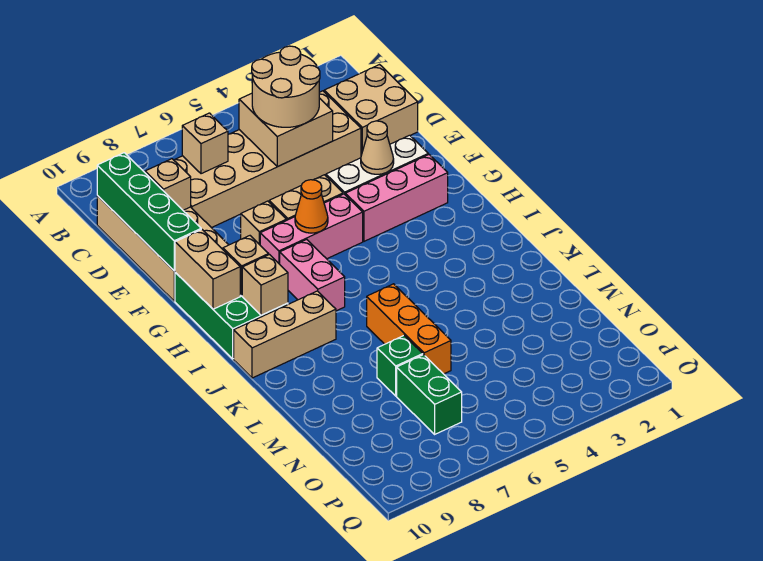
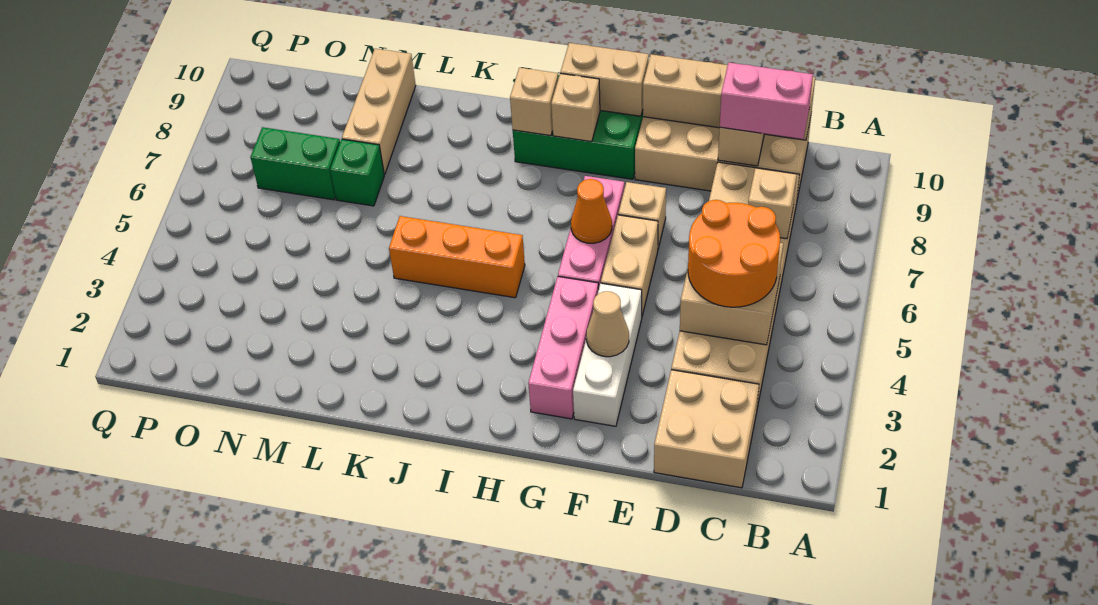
tan 2x2 round brick [252,46,320,127] -> orange 2x2 round brick [688,200,780,307]
green 1x4 brick [97,153,201,271] -> tan 1x4 brick [643,54,815,140]
pink 1x2 brick [280,240,345,311] -> pink 1x2 brick moved to [720,63,813,139]
tan 1x3 brick [234,291,336,378] -> tan 1x3 brick moved to [342,49,416,175]
orange 1x3 brick [367,284,451,374] -> orange 1x3 brick moved to [389,216,525,298]

